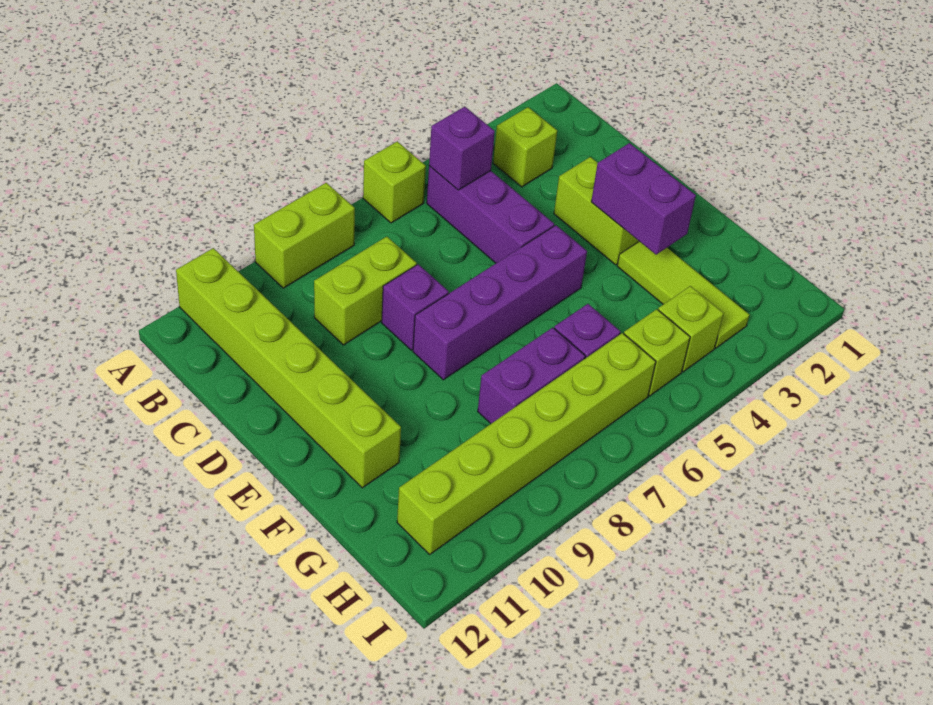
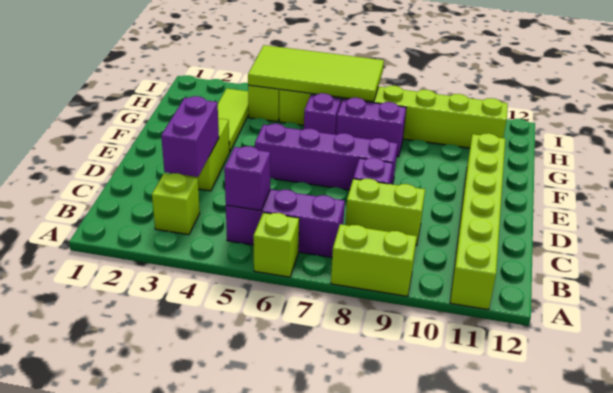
purple 1x3 brick [427,166,554,263] -> purple 1x3 brick turned to [226,189,345,257]
purple 1x2 brick [591,143,696,255] -> purple 1x2 brick moved to [161,96,219,177]
none -> lime 2x4 tile [248,45,384,102]

